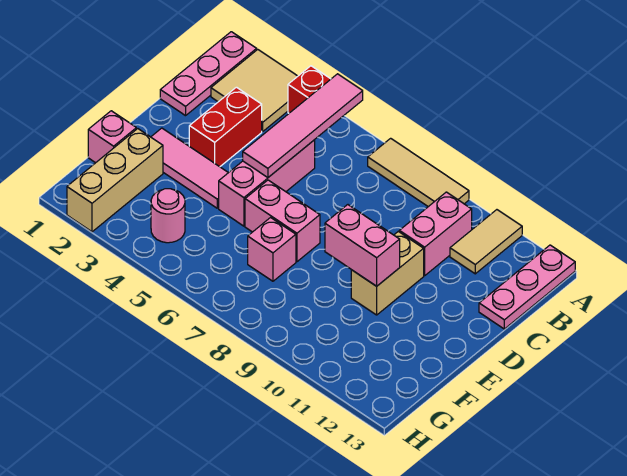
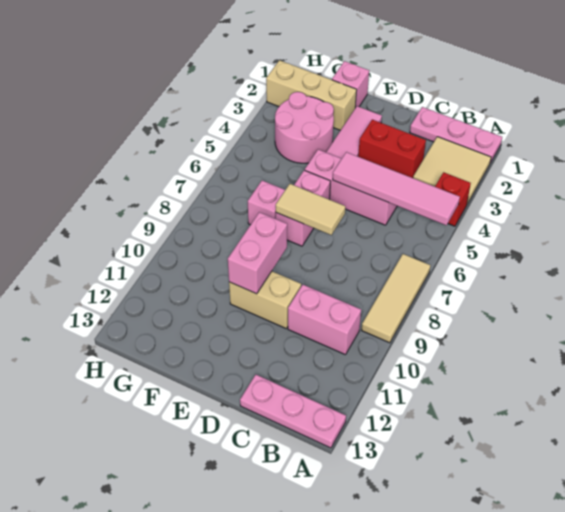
tan 1x2 tile [450,210,522,274] -> tan 1x2 tile moved to [276,184,345,235]
pink 1x1 round brick [151,189,185,243] -> pink 2x2 round brick [275,92,334,163]

